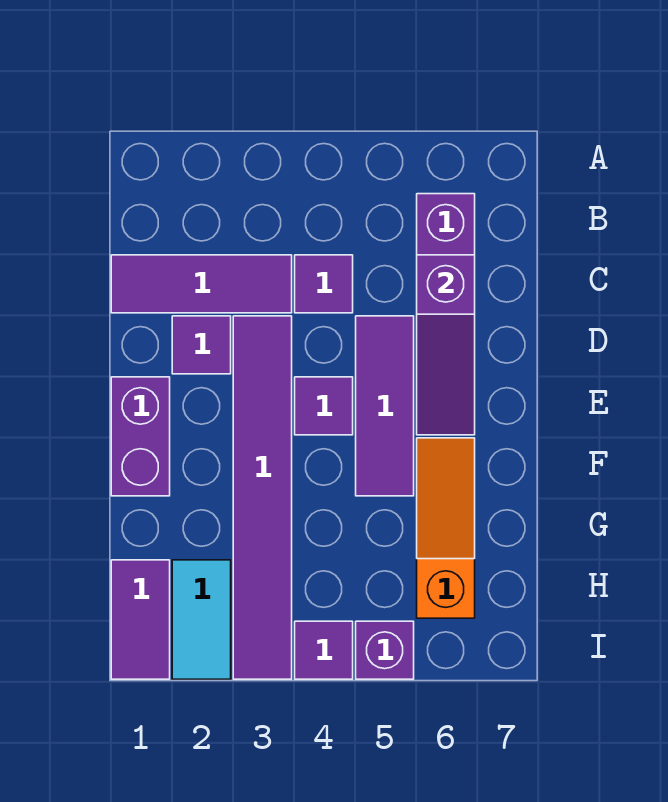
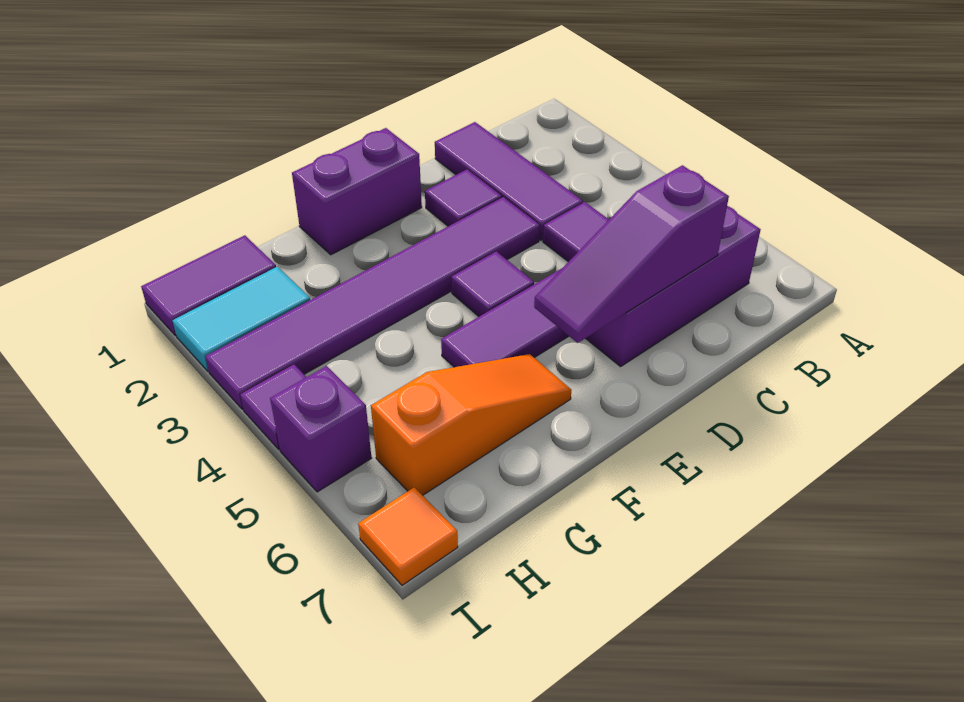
none -> orange 1x1 tile [358,487,458,585]

